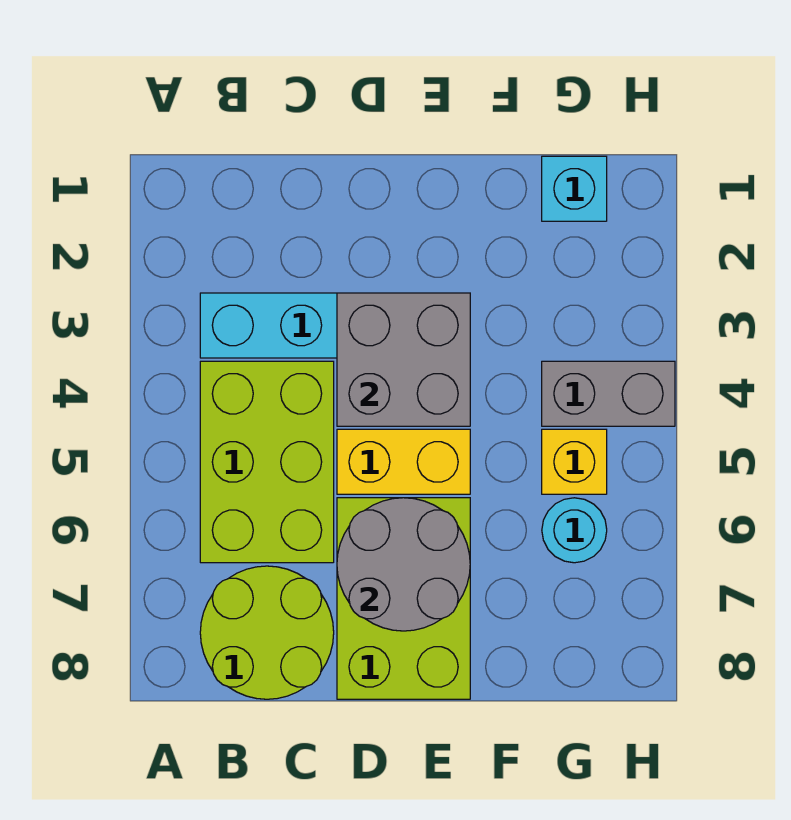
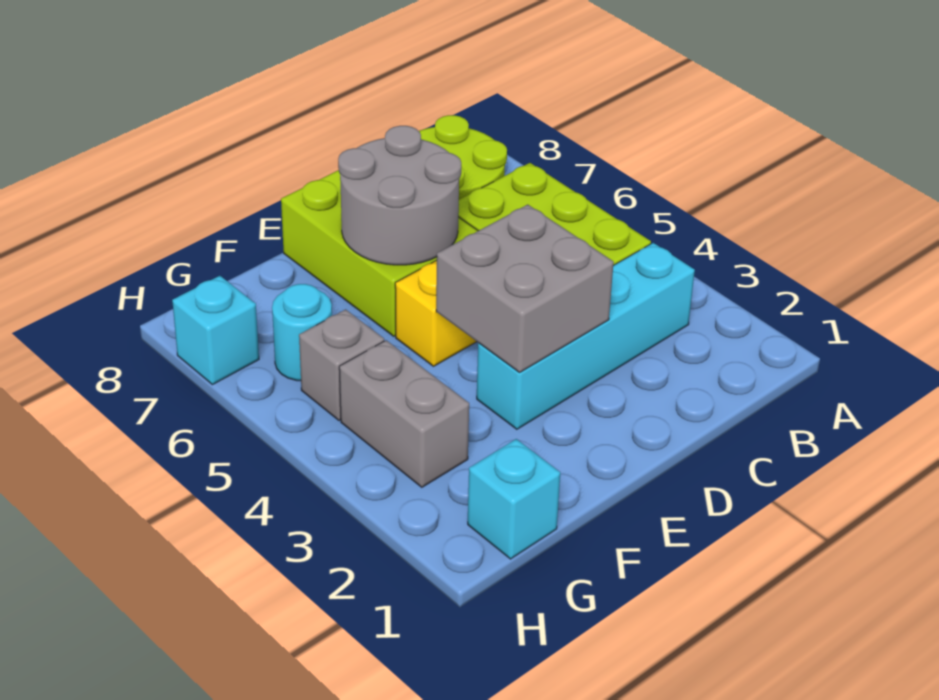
grey 1x2 brick [542,361,675,426] -> grey 1x2 brick turned to [339,340,469,487]
yellow 1x1 brick [542,429,607,494] -> grey 1x1 brick [299,309,384,421]
none -> cyan 1x1 brick [172,276,259,385]

